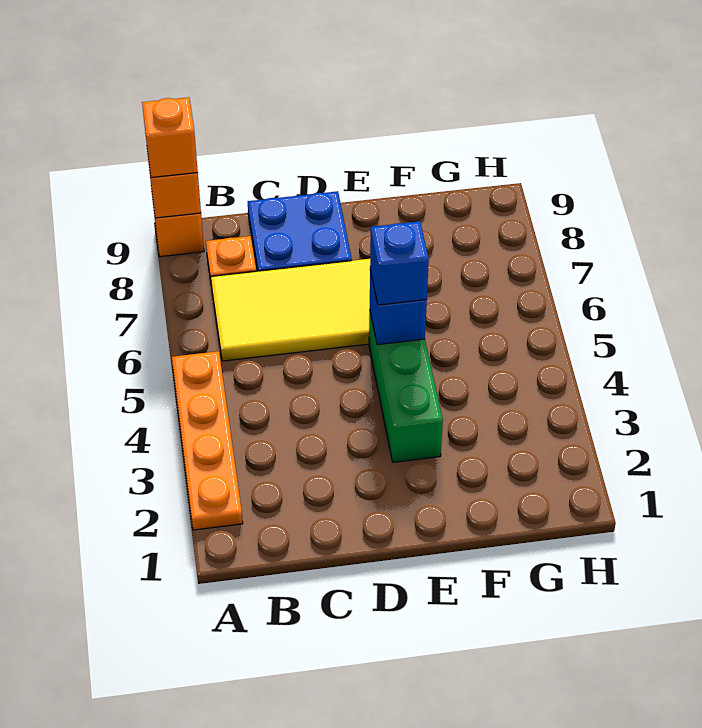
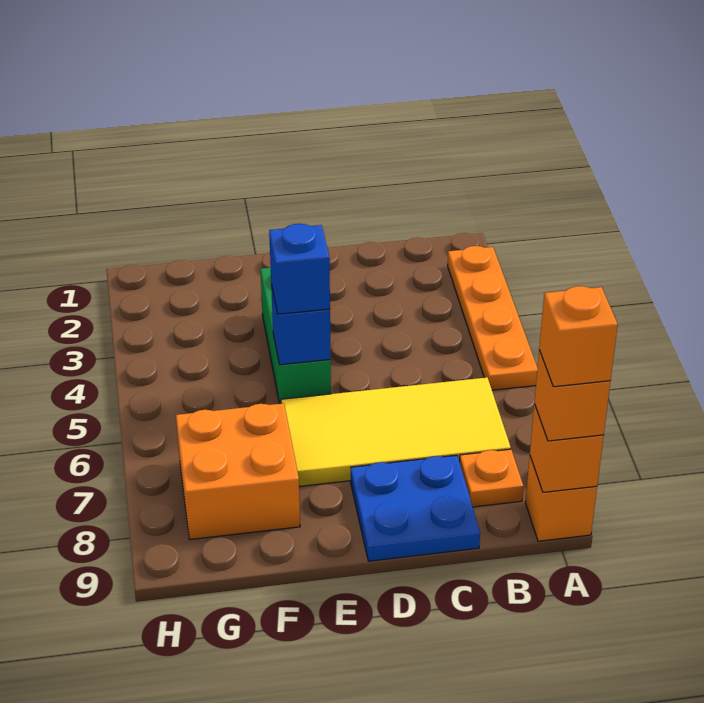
none -> orange 1x1 brick [539,286,618,387]
none -> orange 2x2 brick [176,403,300,540]

